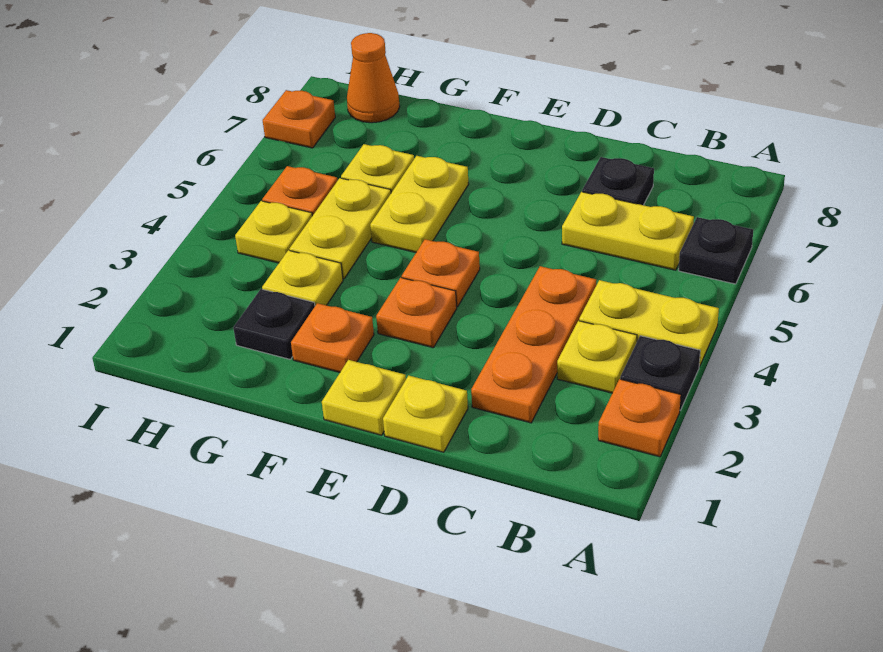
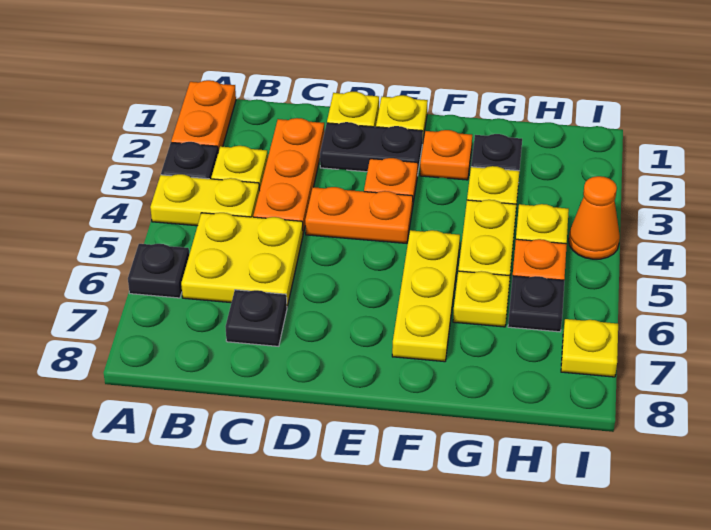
orange 1x1 plate [598,379,681,457] -> orange 1x2 plate [171,80,236,152]
yellow 1x2 plate [562,192,694,270] -> yellow 2x2 plate [181,213,303,307]
none -> black 1x2 plate [320,122,423,176]
orange 1x1 plate [402,239,480,307] -> orange 1x2 plate [305,187,413,243]
yellow 1x2 plate [370,156,469,253] -> yellow 1x3 plate [392,230,460,362]
none -> black 1x1 plate [508,276,564,332]
orange 1x1 cone [347,33,400,123] -> orange 1x1 cone moved to [569,176,620,259]
orange 1x1 plate [263,90,335,148] -> yellow 1x1 plate [561,319,618,377]

